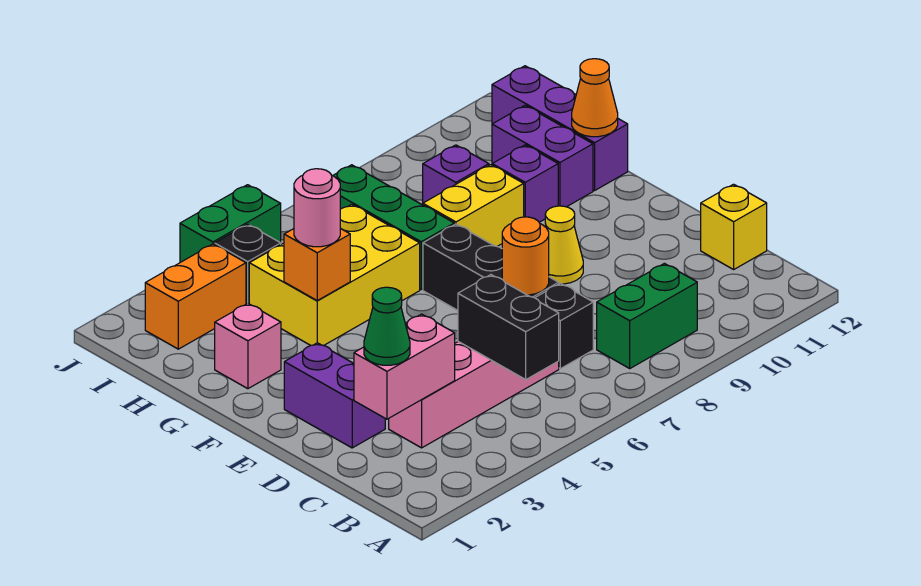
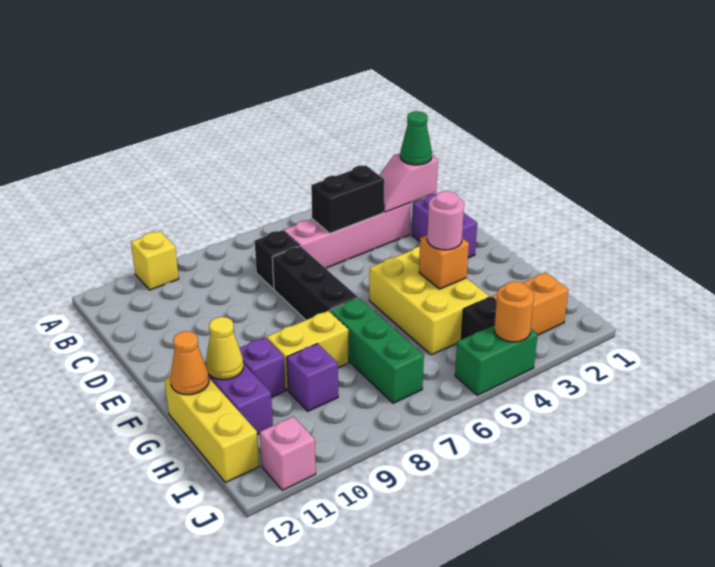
black 1x2 brick [458,275,559,379] -> black 1x2 brick turned to [311,165,384,233]
green 1x2 brick [597,263,697,368] -> none
pink 1x2 brick [354,314,455,419] -> pink 1x2 slope [379,153,438,212]
yellow 1x1 brick [701,184,767,269] -> yellow 1x1 brick moved to [131,231,179,290]
orange 1x1 round brick [502,217,549,295] -> orange 1x1 round brick moved to [494,281,534,342]
yellow 1x1 cone [545,206,583,284] -> yellow 1x1 cone moved to [206,317,243,380]
pink 1x1 brick [215,303,281,389] -> pink 1x1 brick moved to [260,417,316,490]
yellow 2x3 brick [249,204,420,346] -> yellow 2x3 brick turned to [369,247,489,355]
purple 1x3 brick [492,66,628,191] -> yellow 1x3 brick [164,377,259,483]

